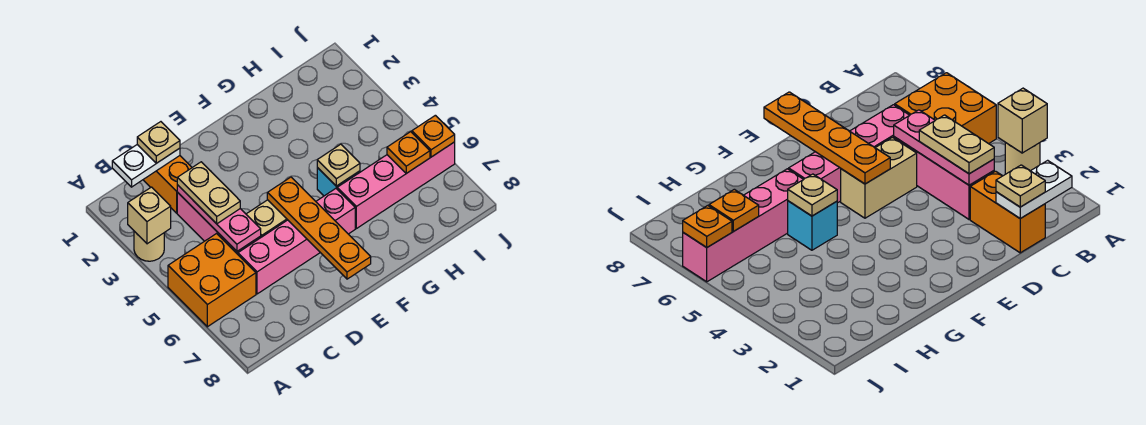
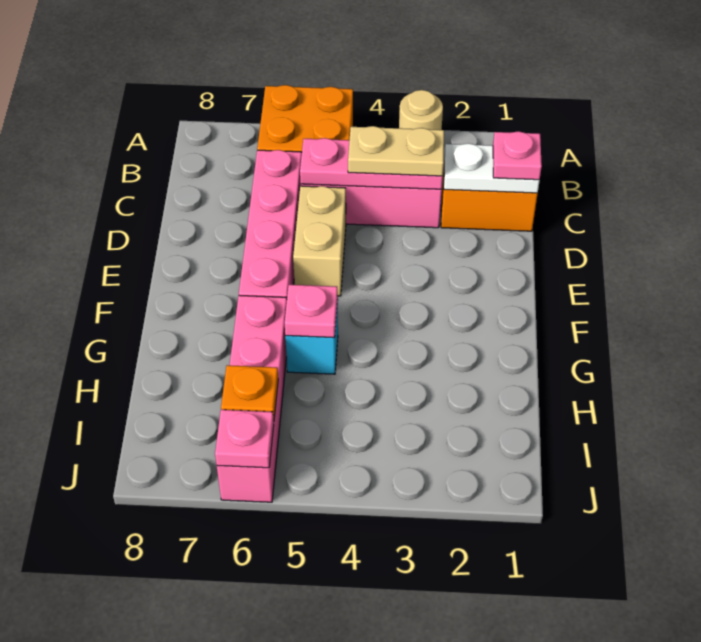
tan 1x1 brick [128,187,171,244] -> none
white 1x2 plate [112,145,180,187] -> white 1x2 plate turned to [444,143,540,193]
tan 1x1 plate [137,122,180,163] -> pink 1x1 plate [493,131,542,180]
orange 1x4 plate [267,177,371,279] -> none
tan 1x1 plate [317,144,360,186] -> pink 1x1 plate [285,285,338,338]
orange 1x1 plate [412,115,455,157] -> pink 1x1 plate [215,410,274,468]

